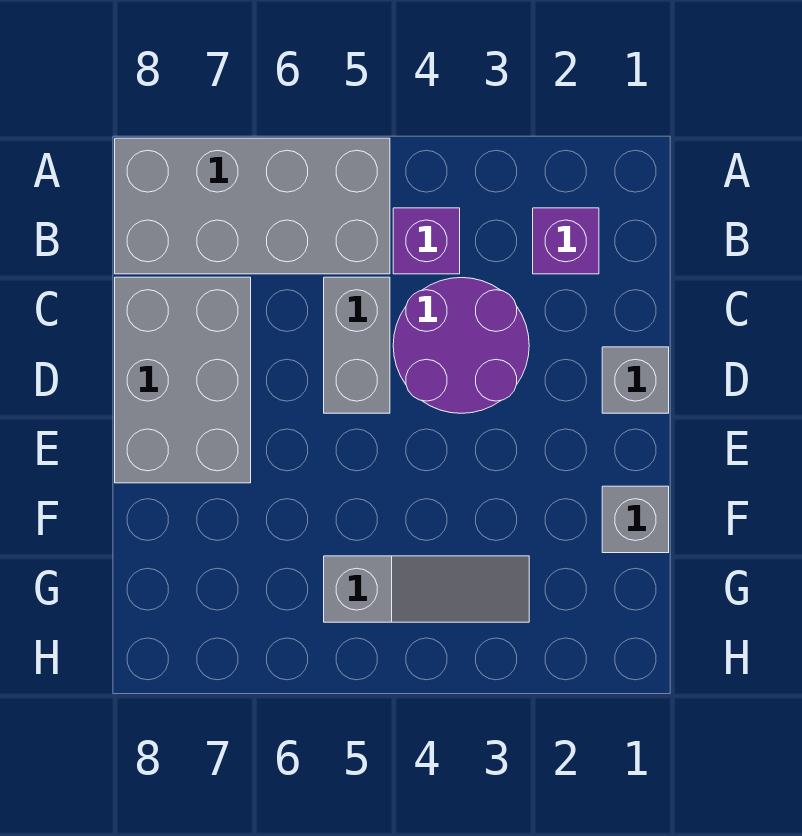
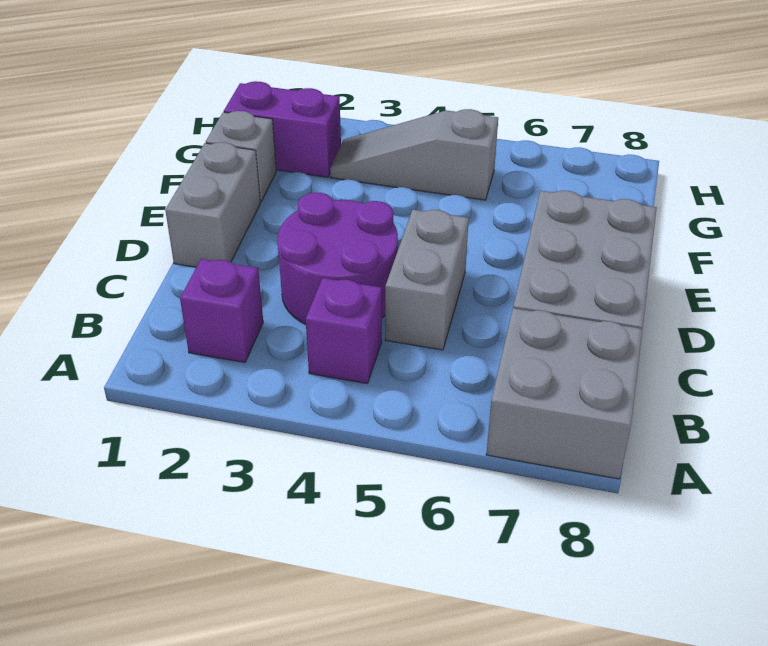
grey 2x4 brick [115,138,390,274] -> grey 2x2 brick [486,308,642,479]
grey 1x1 brick [602,347,669,413] -> grey 1x2 brick [165,142,260,267]
none -> purple 1x2 brick [224,81,341,177]

